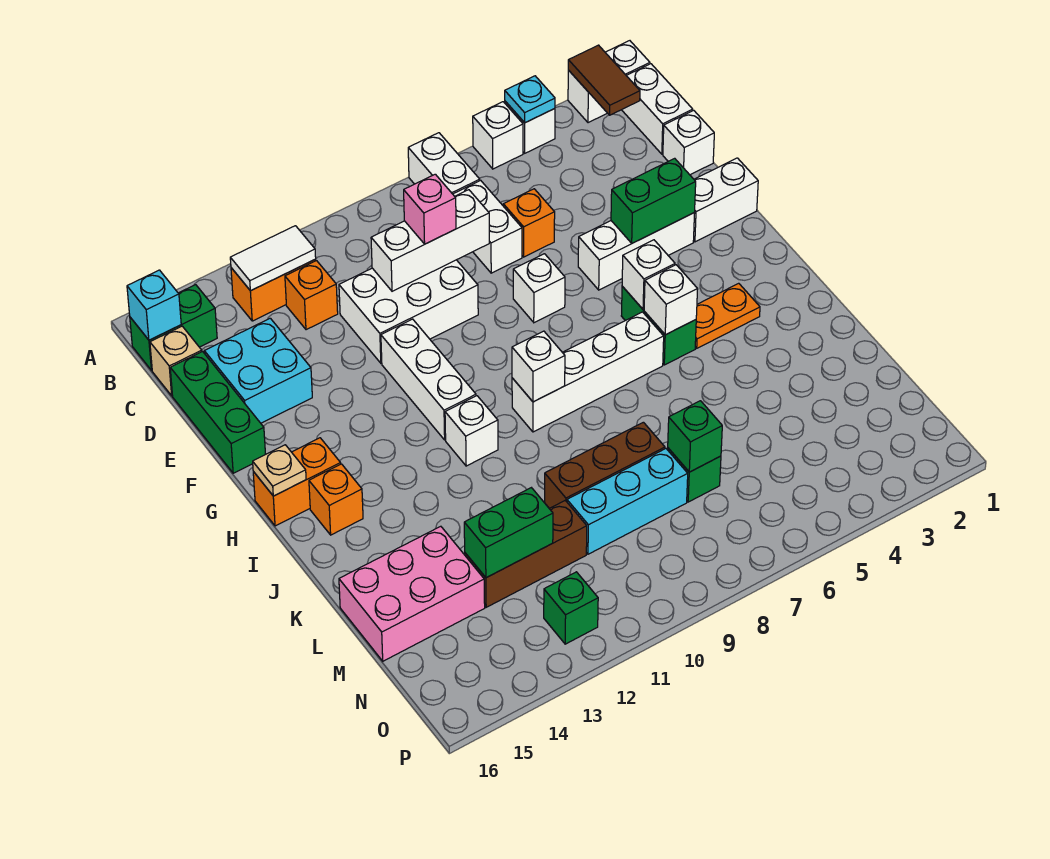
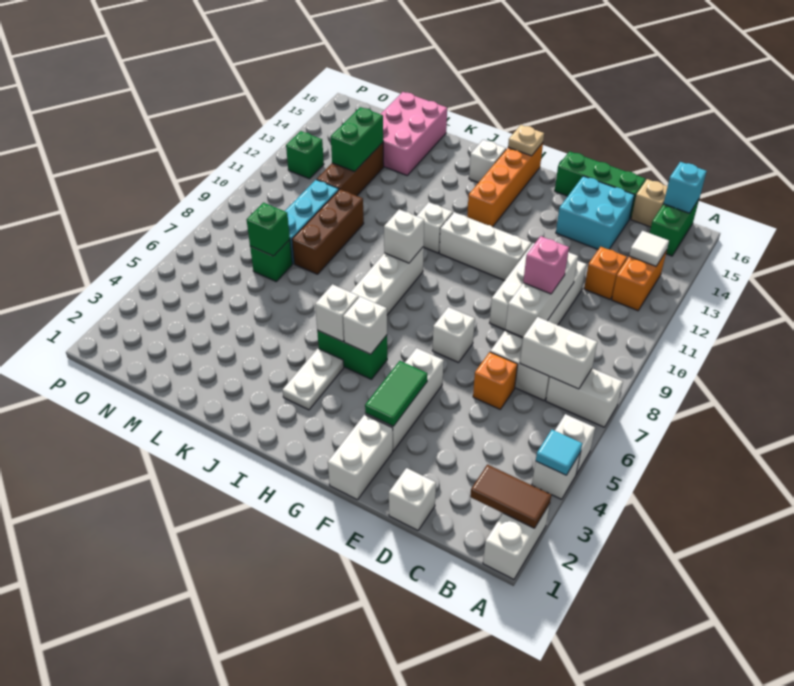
cyan 1x1 plate [505,76,555,123] -> cyan 1x1 tile [536,430,582,475]
white 1x2 brick [622,64,693,154] -> white 1x2 brick moved to [520,317,597,389]
white 1x2 tile [230,226,316,291] -> white 1x1 tile [629,231,669,266]
green 1x2 brick [611,158,696,243] -> green 1x2 tile [365,361,427,426]
orange 1x2 brick [253,438,341,526] -> orange 1x4 brick [467,143,543,227]
orange 1x2 plate [695,283,760,348] -> white 1x2 plate [283,348,344,410]
orange 1x1 brick [309,464,363,535] -> white 1x1 brick [469,140,506,183]

